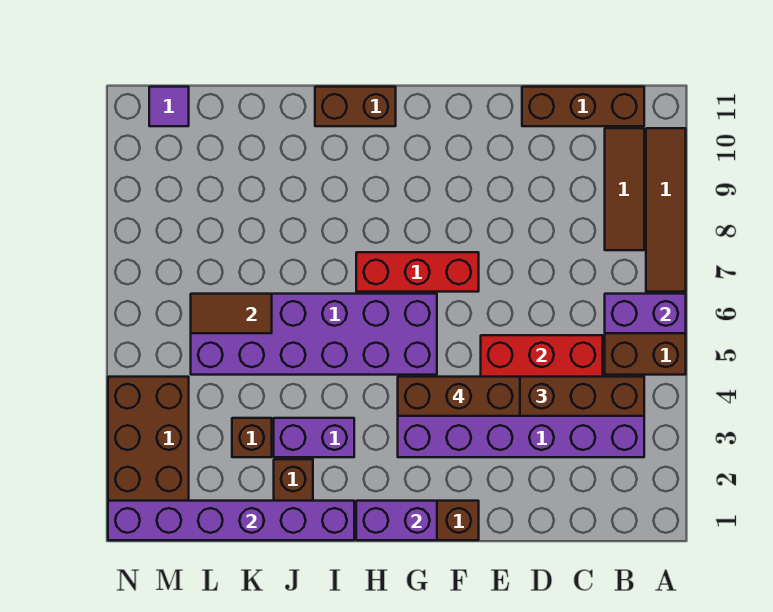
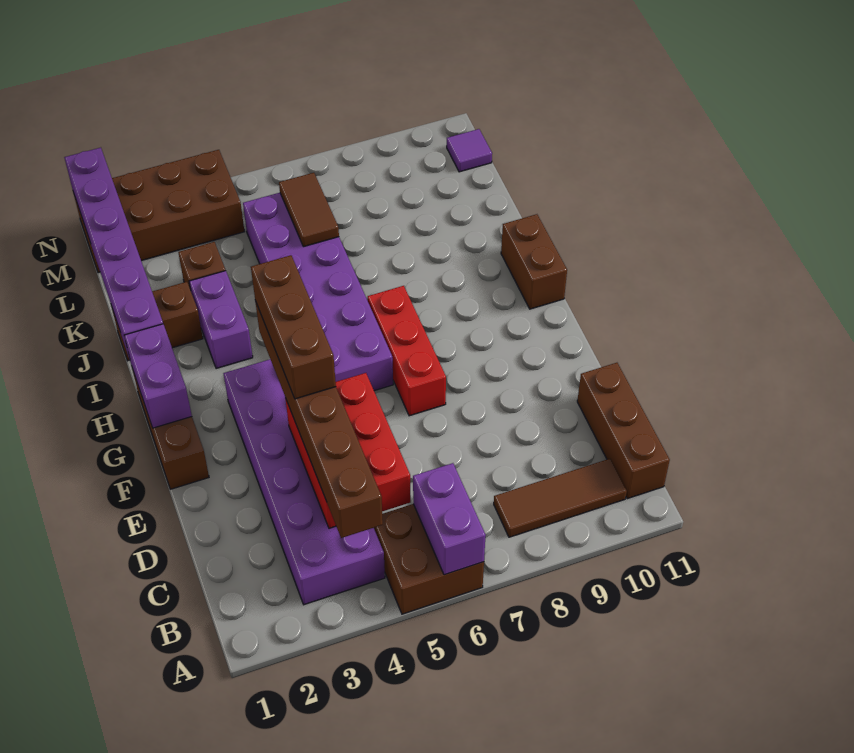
brown 1x4 tile [646,128,686,292] -> none

